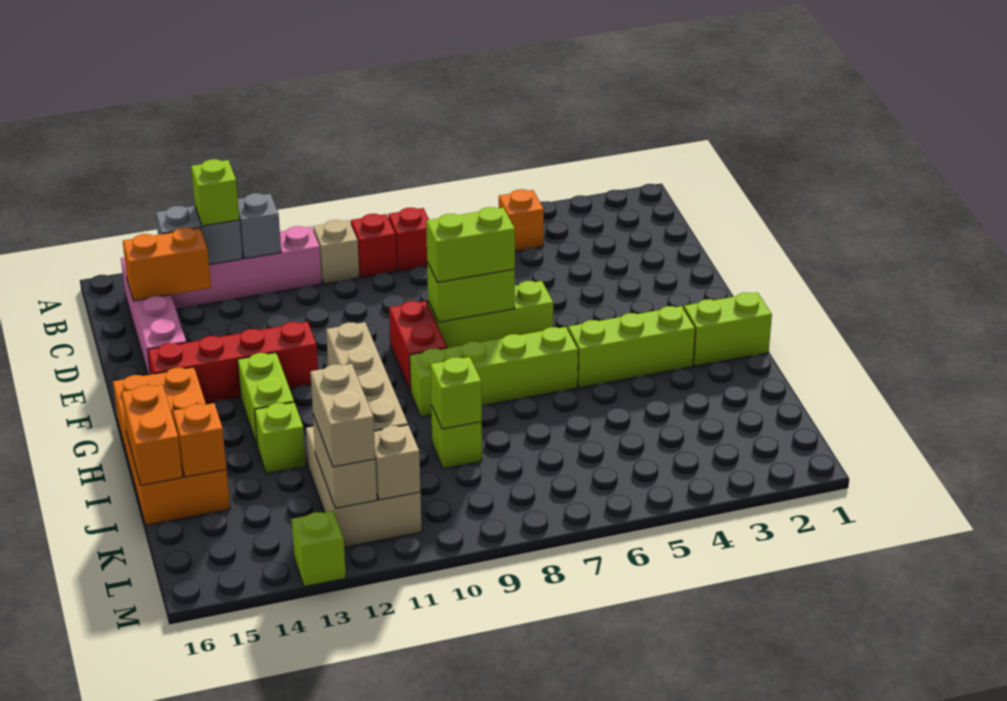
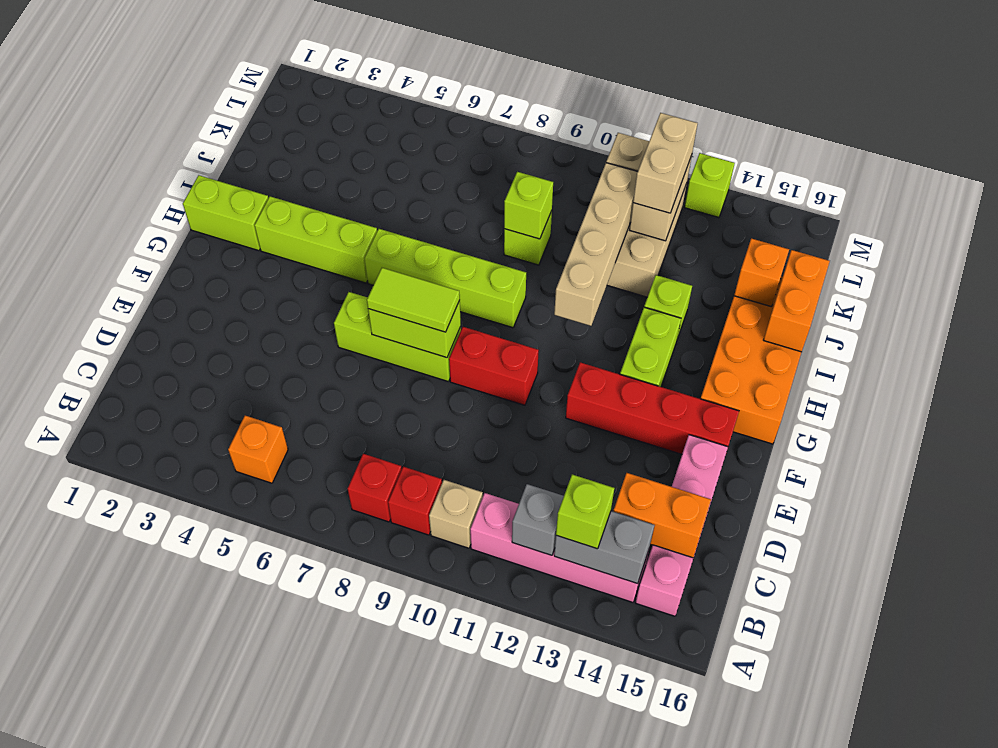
lime 1x2 brick [426,207,515,282] -> lime 1x2 tile [367,268,460,332]
red 1x2 brick [389,301,447,392] -> red 1x2 brick turned to [449,327,539,405]

